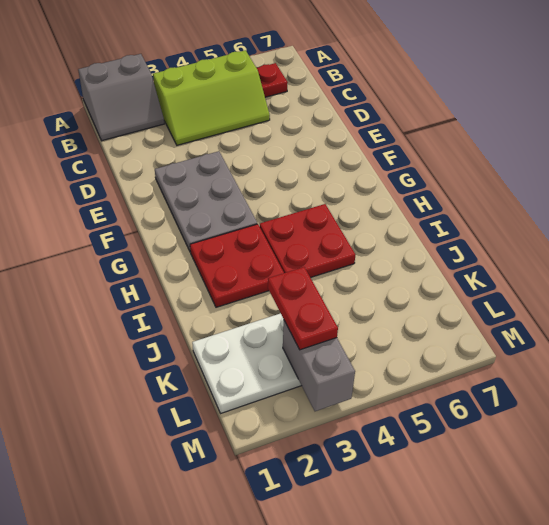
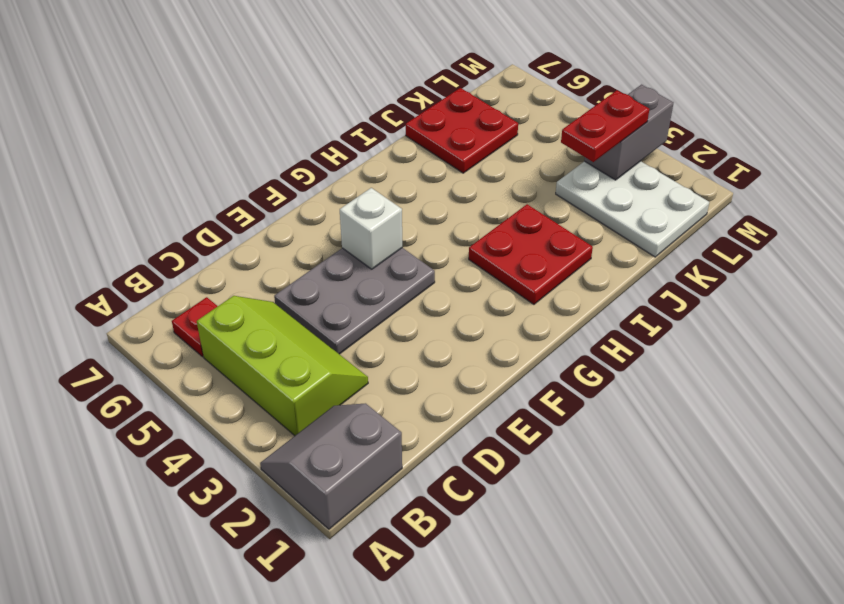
grey 2x2 slope [78,54,164,141] -> grey 2x2 slope turned to [260,404,402,529]
grey 2x3 plate [155,151,257,252] -> grey 2x3 plate moved to [274,248,435,354]
none -> white 1x1 brick [340,188,402,269]
red 2x2 plate [260,204,355,278] -> red 2x2 plate moved to [406,88,518,173]

